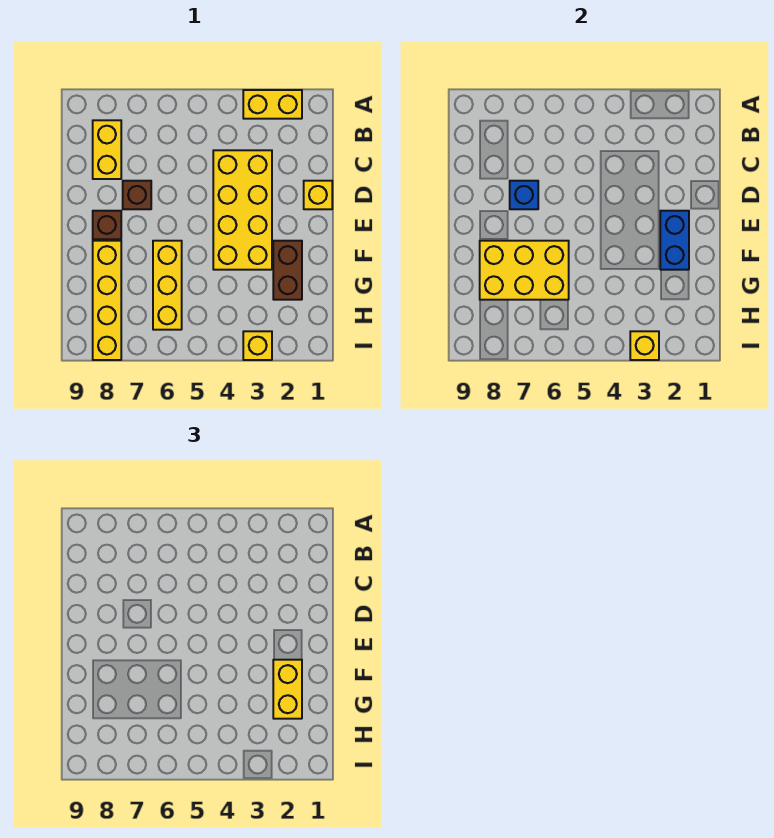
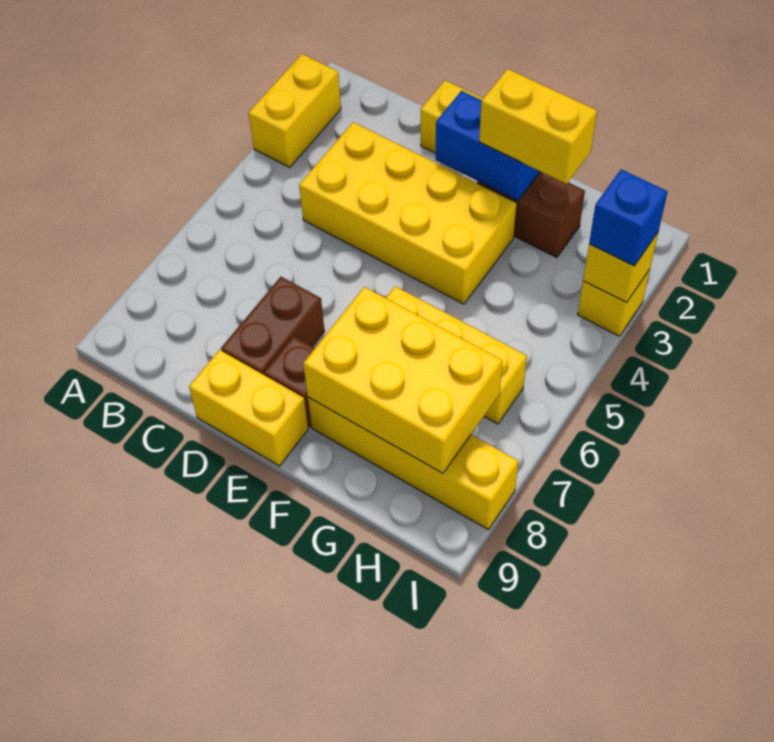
yellow 1x2 brick [93,120,121,179] -> yellow 1x2 brick moved to [189,350,308,466]
brown 1x1 brick [123,181,151,209] -> brown 1x2 brick [221,277,324,375]
blue 1x1 brick [510,181,538,209] -> blue 1x1 brick moved to [589,169,668,266]
yellow 2x3 brick [480,241,569,300] -> yellow 2x3 brick turned to [303,287,502,473]

